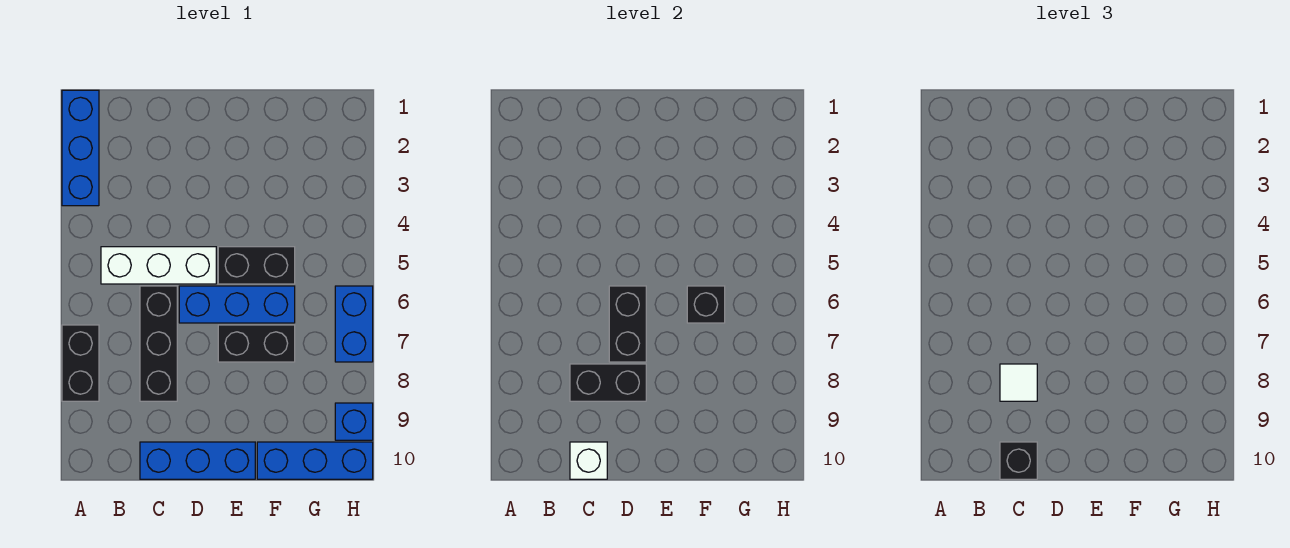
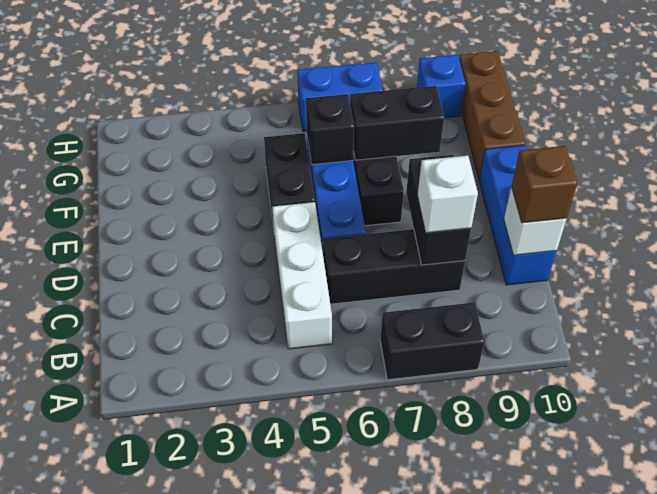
blue 1x3 brick [62,90,99,206] -> none
white 1x1 tile [1000,364,1037,401] -> white 1x1 brick [418,156,478,233]
black 1x1 brick [1000,442,1037,479] -> brown 1x1 brick [512,146,578,223]
black 1x2 brick [609,286,646,362] -> black 1x2 brick moved to [350,86,444,160]
blue 1x3 brick [257,442,373,479] -> brown 1x3 brick [459,51,525,179]

